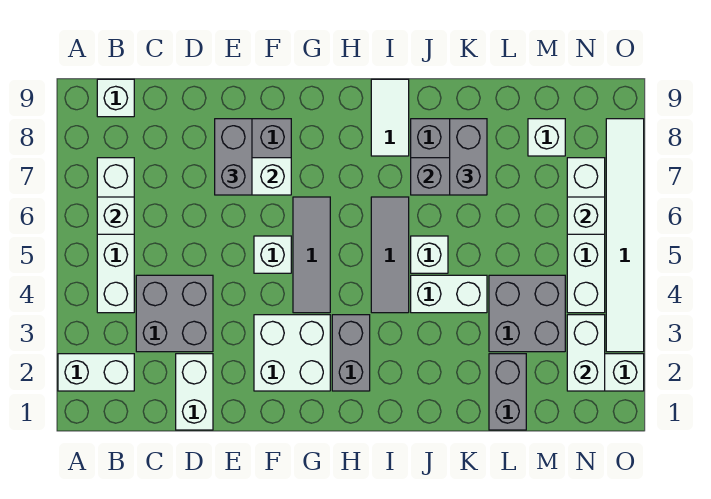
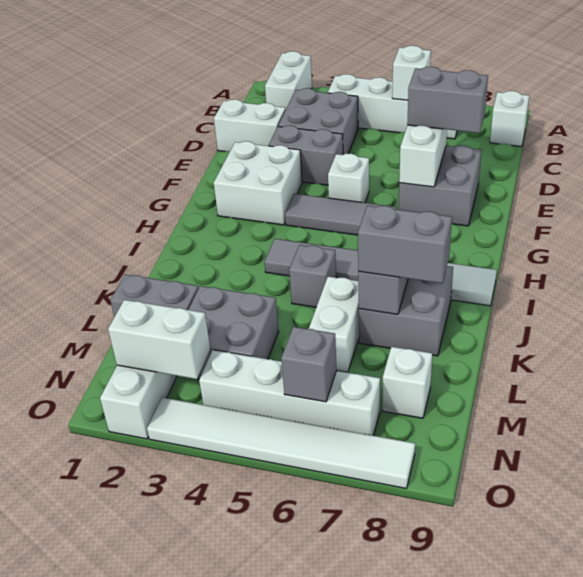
grey 1x2 brick [332,315,370,391] -> grey 1x2 brick moved to [269,125,343,185]
white 1x2 brick [411,275,487,313] -> white 1x2 brick moved to [309,277,359,372]
white 1x1 brick [411,236,448,273] -> grey 1x1 brick [289,245,336,307]
white 1x1 brick [567,197,605,234] -> grey 1x1 brick [281,327,337,402]

